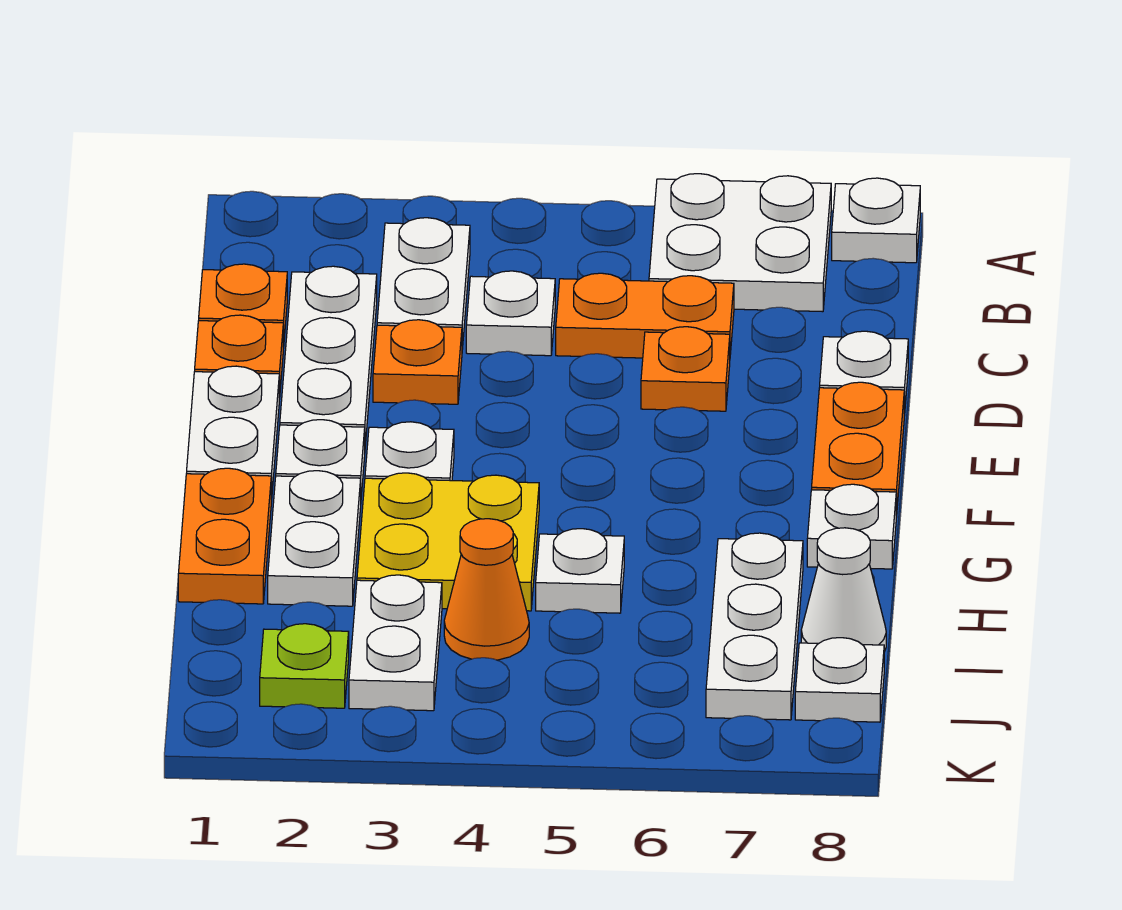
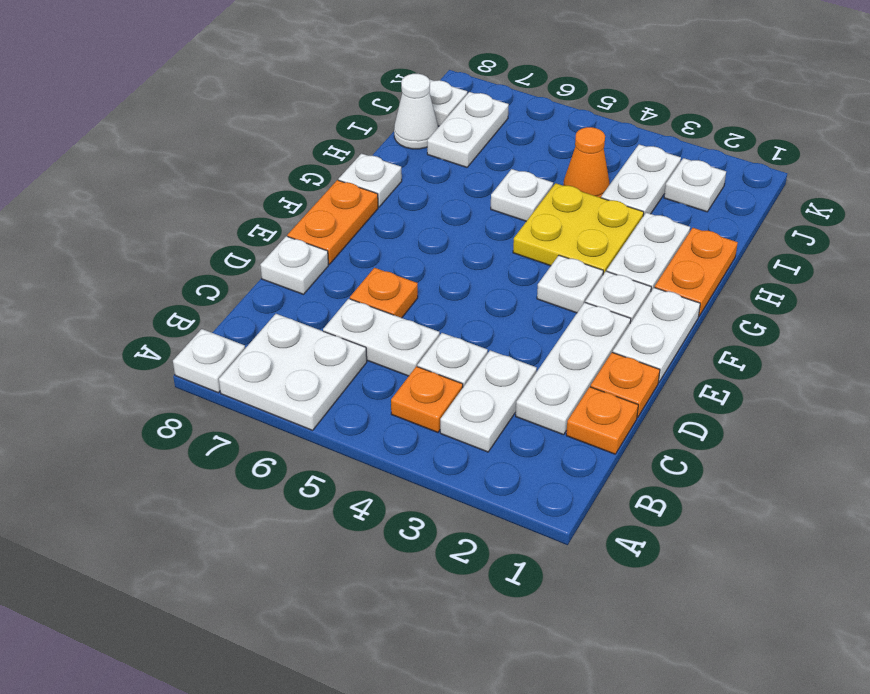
orange 1x2 plate [556,273,734,358] -> white 1x2 plate [323,299,440,376]
orange 1x1 plate [373,320,462,404] -> orange 1x1 plate moved to [391,366,463,433]
white 1x3 plate [706,533,803,720] -> white 1x2 plate [427,92,509,167]
lime 1x1 plate [260,624,349,708] -> white 1x1 plate [664,158,726,212]

